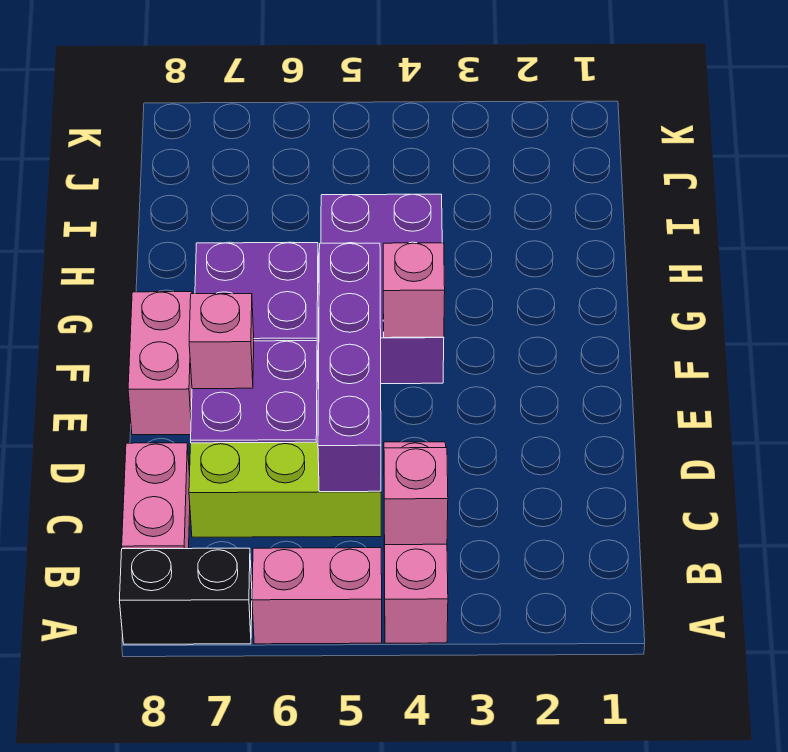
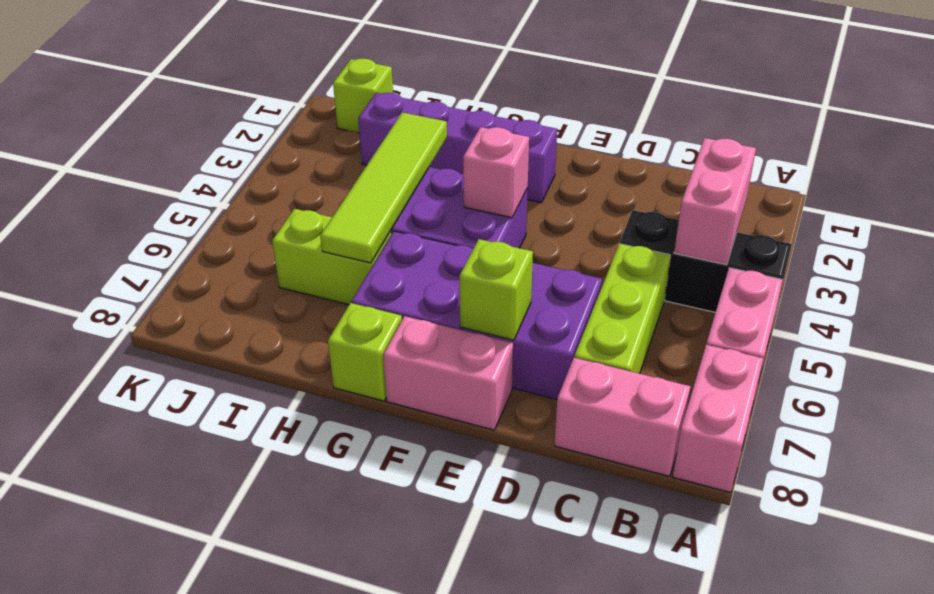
pink 1x3 brick [384,442,448,643] -> black 1x3 brick [620,210,792,312]
black 1x2 brick [120,548,252,644] -> pink 1x2 brick [673,345,763,493]
pink 1x1 brick [384,448,448,545] -> pink 1x2 brick [674,138,756,265]
purple 1x4 brick [318,243,381,492] -> purple 1x4 brick moved to [358,93,557,203]
pink 1x1 brick [189,294,254,389] -> lime 1x1 brick [459,239,533,340]
none -> lime 1x1 brick [328,303,402,401]
none -> lime 1x4 tile [320,112,447,263]
none -> lime 1x2 brick [272,209,391,305]
none -> lime 1x1 brick [333,58,393,133]

